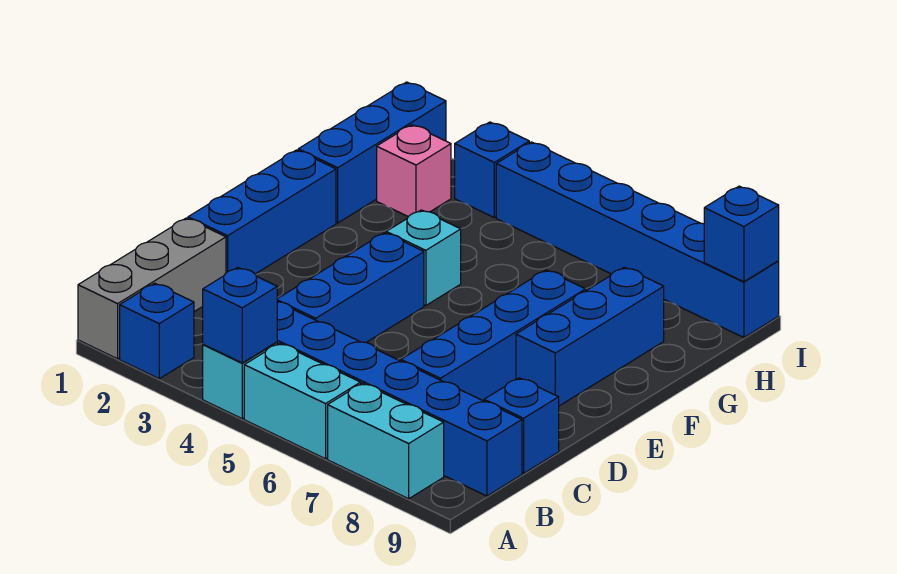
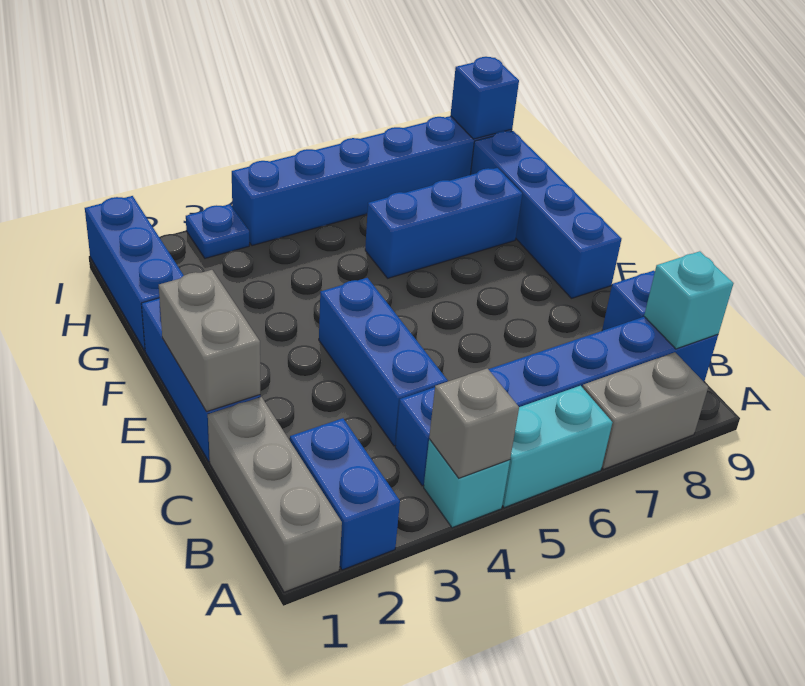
blue 1x1 brick [120,283,194,379] -> blue 1x2 brick [290,418,400,570]
blue 1x1 brick [203,267,277,363] -> grey 1x1 brick [429,368,519,478]
cyan 1x2 brick [328,383,444,499] -> grey 1x2 brick [582,352,708,469]
blue 1x4 brick [401,270,586,401] -> blue 1x4 brick moved to [470,131,621,298]
none -> grey 1x2 brick [159,270,260,412]
blue 1x3 brick [516,267,664,406] -> blue 1x3 brick turned to [365,168,522,278]
cyan 1x1 brick [386,210,461,306] -> cyan 1x1 brick moved to [644,251,734,349]
pink 1x1 brick [377,125,451,217] -> none
blue 1x1 brick [455,122,529,218] -> blue 1x1 plate [186,204,249,258]

